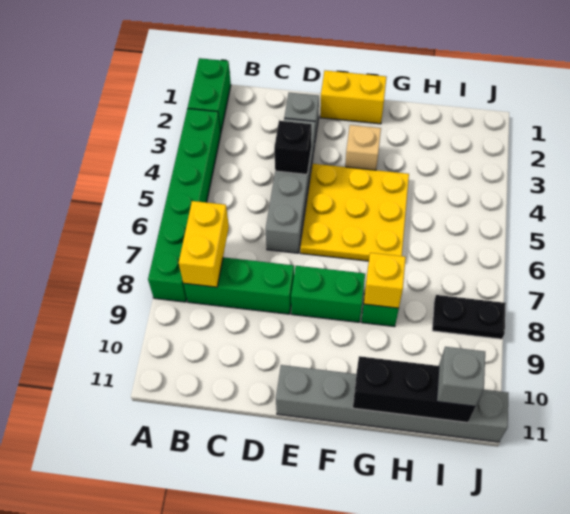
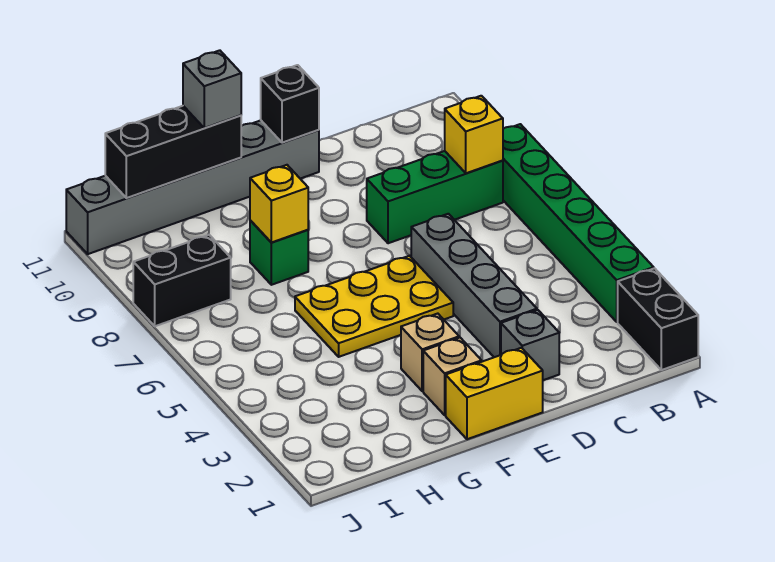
green 1x2 brick [188,58,231,133] -> black 1x2 brick [618,268,698,370]
yellow 1x2 brick [179,201,229,287] -> yellow 1x1 brick [445,96,503,173]
black 1x1 brick [274,121,312,174] -> black 1x1 brick moved to [261,65,319,143]
yellow 3x3 plate [300,164,409,261] -> yellow 2x3 plate [295,256,453,357]
green 1x2 brick [291,266,365,322] -> none
none -> tan 1x1 brick [423,338,482,415]
black 1x2 plate [432,295,506,339] -> black 1x2 brick [133,235,231,326]
grey 1x1 brick [437,347,485,407] -> grey 1x1 brick moved to [183,50,241,128]

